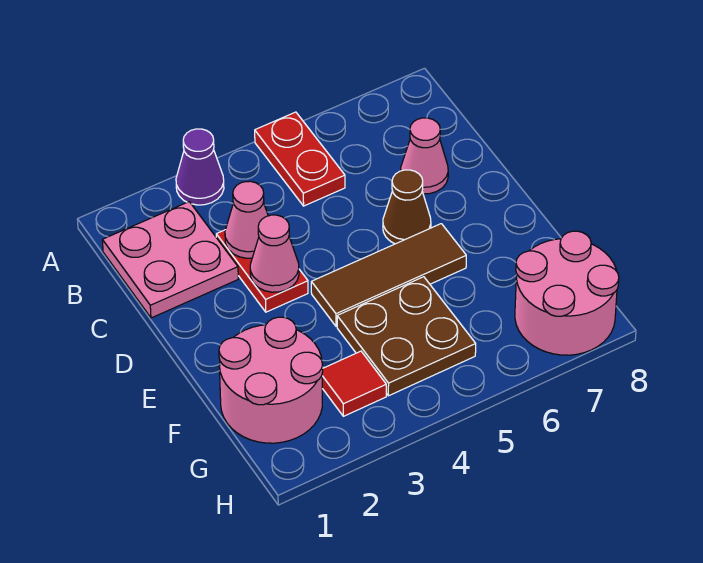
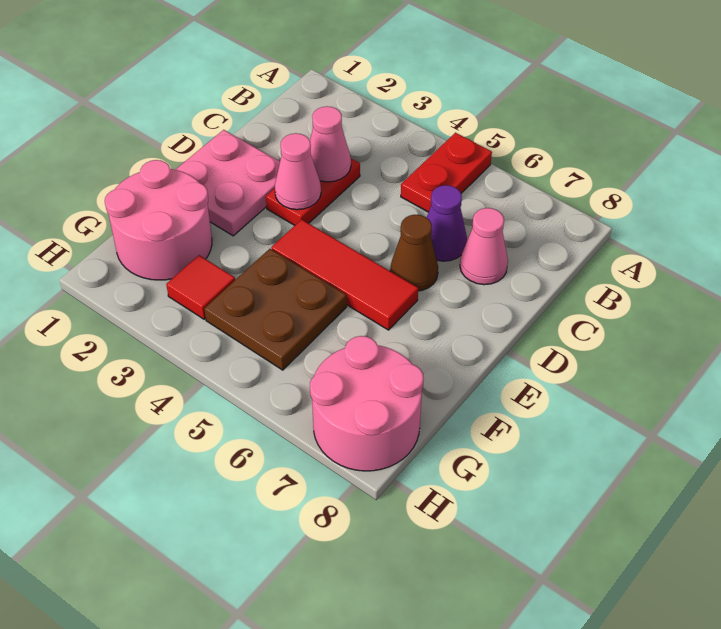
purple 1x1 cone [176,129,224,205] -> purple 1x1 cone moved to [427,185,467,261]
pink 2x2 plate [102,202,238,318] -> pink 2x2 plate moved to [175,130,280,236]
brown 1x3 tile [311,224,466,326] -> red 1x3 tile [271,219,418,330]

